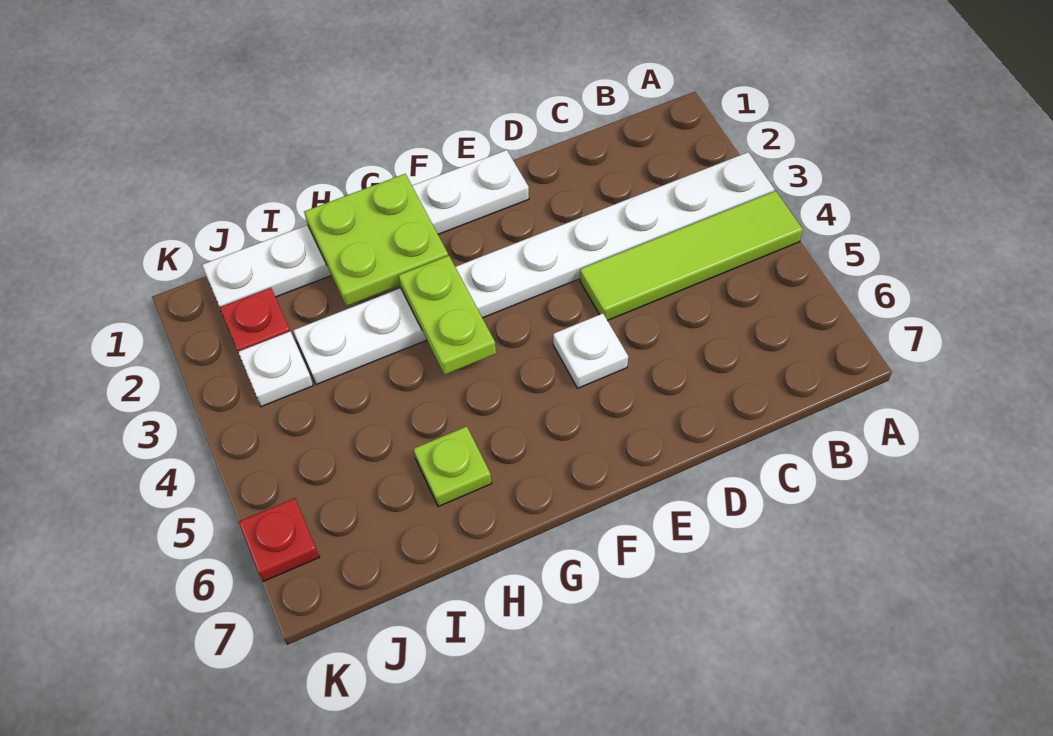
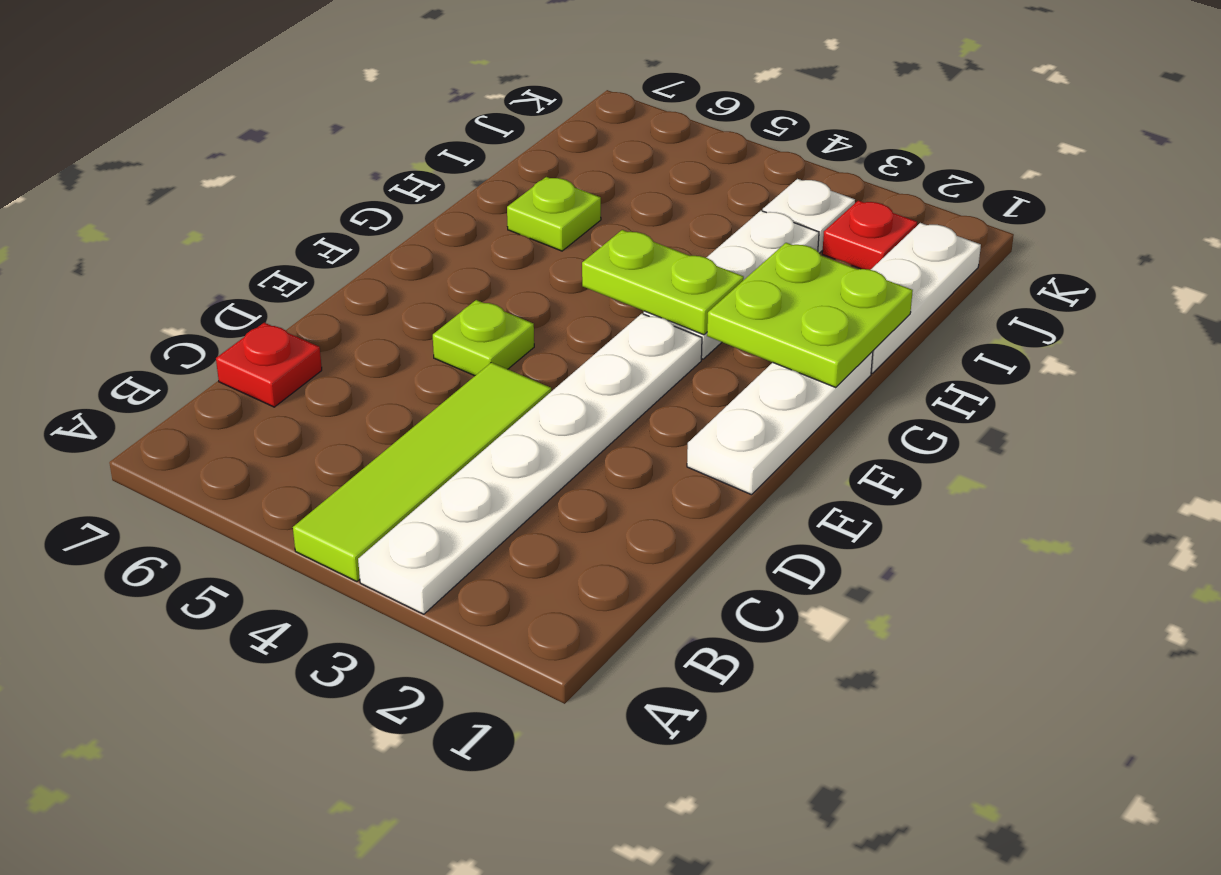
white 1x1 plate [553,314,628,388] -> lime 1x1 plate [433,300,534,376]
red 1x1 plate [239,498,319,581] -> red 1x1 plate moved to [216,323,322,407]

